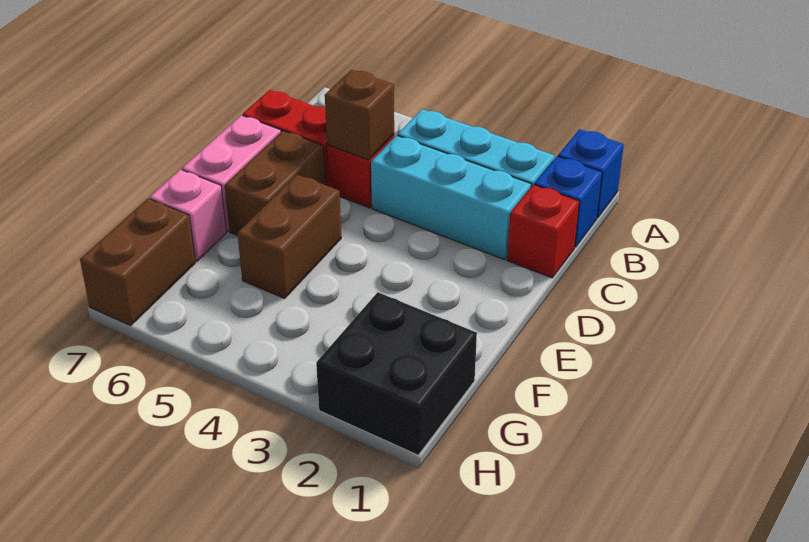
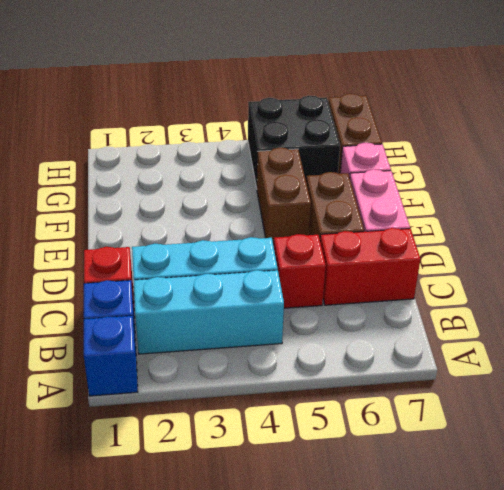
brown 1x1 brick [325,70,394,160] -> none
black 2x2 brick [316,292,477,455] -> black 2x2 brick moved to [248,96,340,188]

